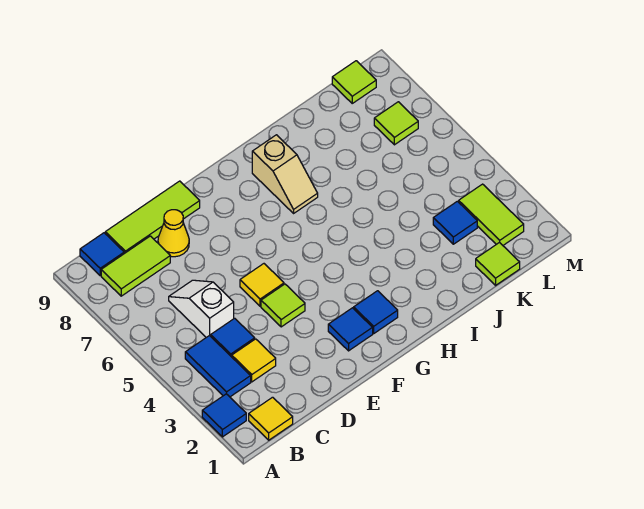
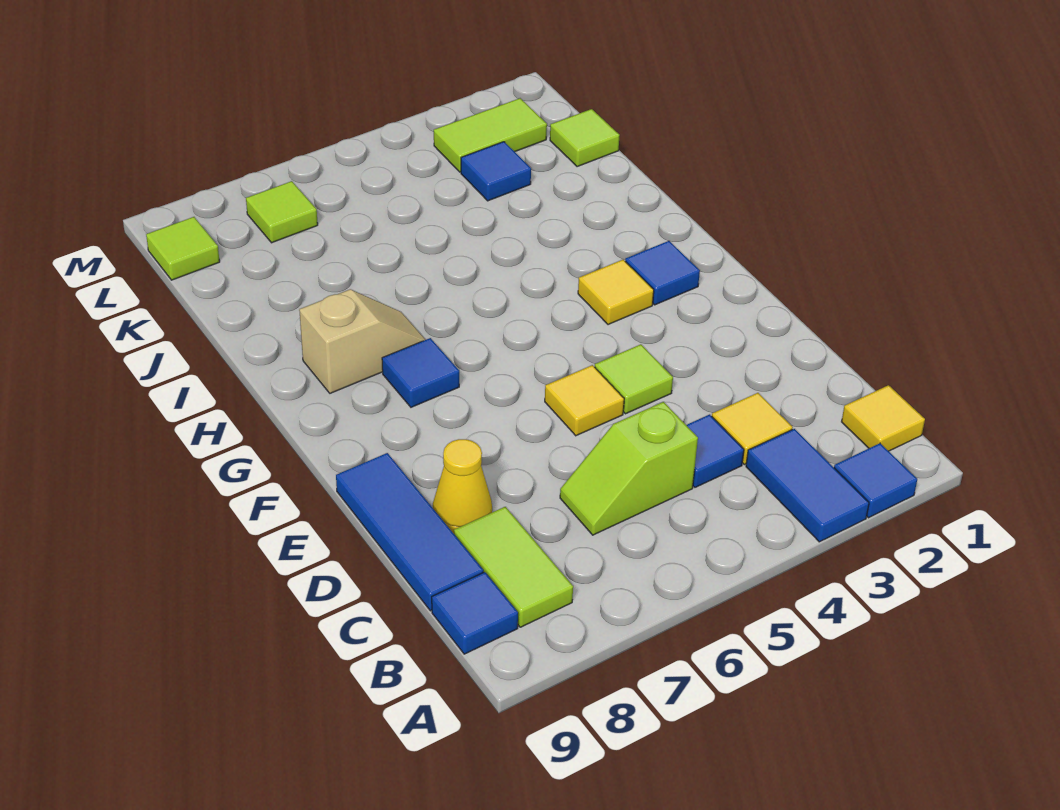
blue 1x2 tile [185,335,251,397] -> blue 1x2 tile turned to [746,429,869,542]
white 1x2 slope [169,280,234,337] -> lime 1x2 slope [560,402,698,535]
lime 1x3 tile [105,181,200,253] -> blue 1x3 tile [336,453,483,611]
blue 1x1 tile [328,308,373,351] -> blue 1x1 tile moved to [382,338,459,407]
none -> yellow 1x1 tile [578,260,654,325]

